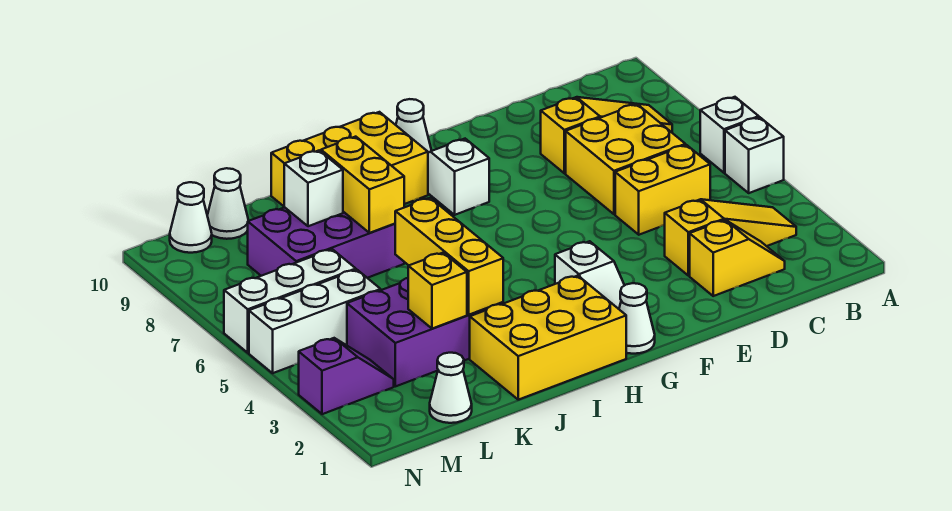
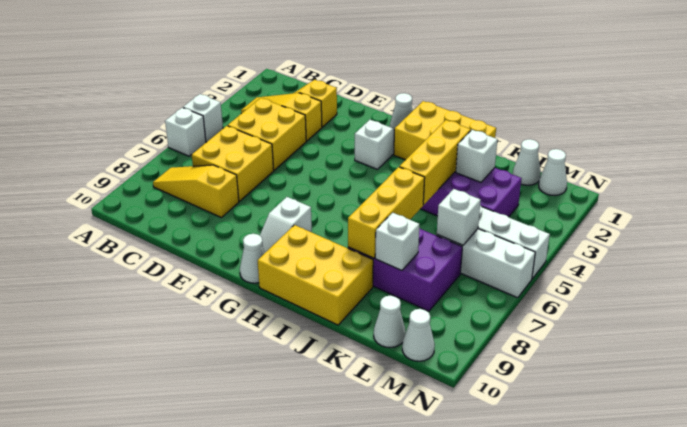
yellow 1x2 brick [615,145,710,235] -> yellow 2x2 brick [228,98,306,170]
yellow 1x2 brick [321,137,404,233] -> yellow 1x3 brick [348,167,425,258]
yellow 1x1 brick [408,253,467,329] -> white 1x1 brick [456,130,497,182]
none -> white 1x1 brick [437,189,481,245]
none -> white 1x1 cone [539,149,567,196]
purple 1x2 slope [299,338,394,414] -> none

